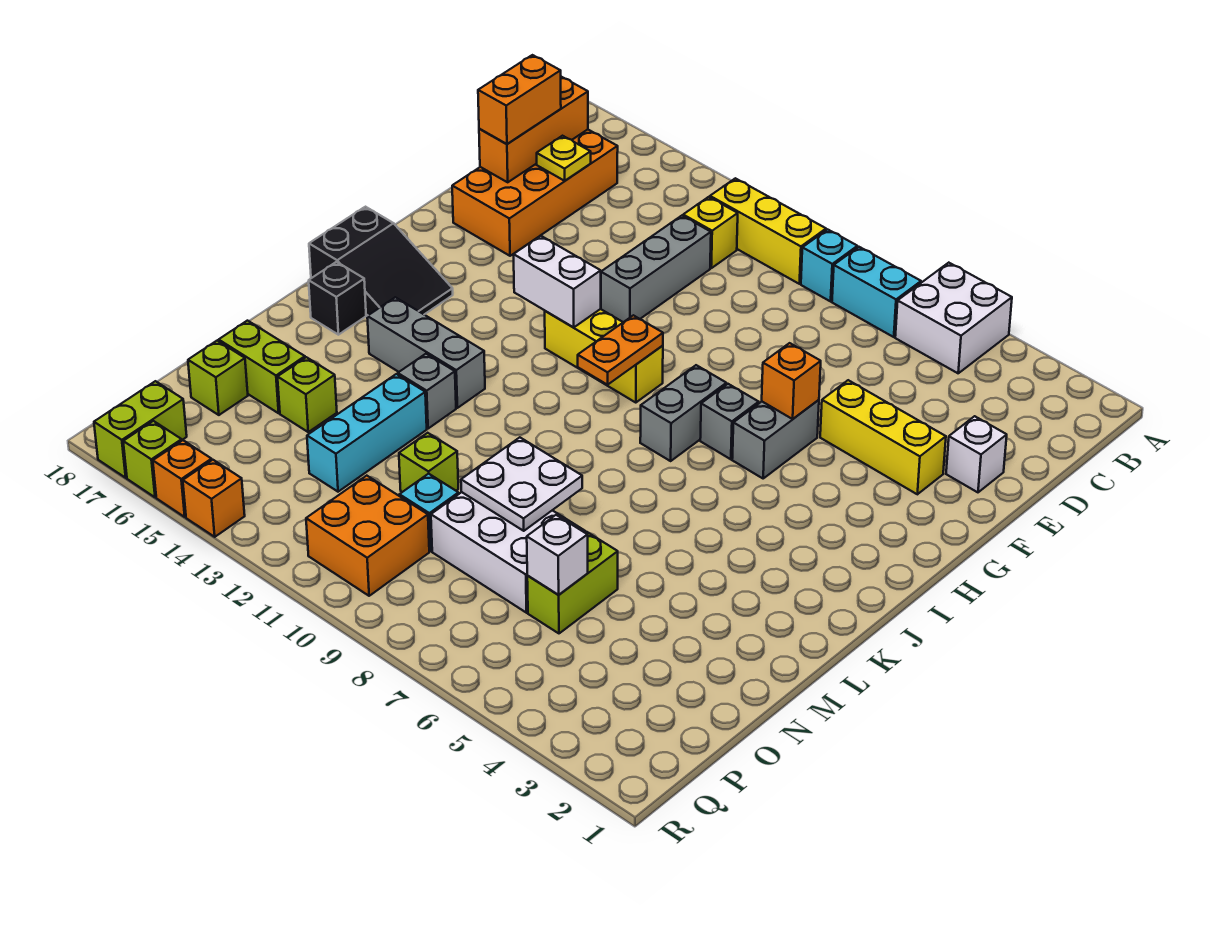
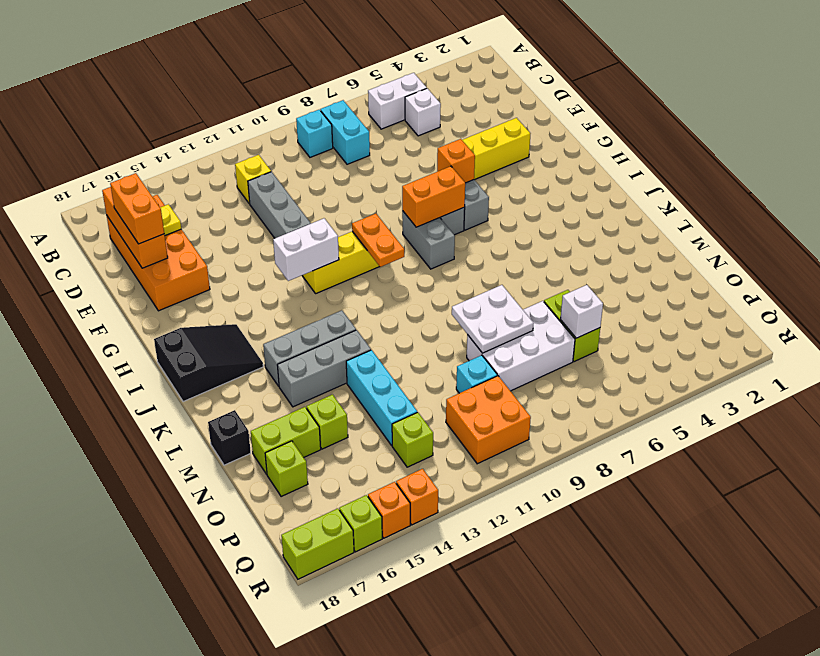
white 2x2 brick [895,263,1012,373] -> white 1x2 brick [368,73,427,129]
cyan 1x2 brick [832,247,921,337] -> cyan 1x2 brick turned to [320,100,370,164]
yellow 1x3 brick [710,178,826,284] -> none
white 1x1 brick [946,416,1007,492] -> white 1x1 brick moved to [405,88,441,136]
none -> orange 1x2 brick [402,166,465,227]
black 1x1 brick [309,262,366,335] -> black 1x1 brick moved to [208,410,251,465]
grey 1x1 brick [398,354,456,429] -> grey 1x3 brick [277,330,371,407]
lime 1x1 brick [399,433,458,492] -> lime 1x1 brick moved to [392,412,433,467]
lime 1x2 brick [94,381,187,478] -> lime 1x2 brick turned to [281,508,354,579]

